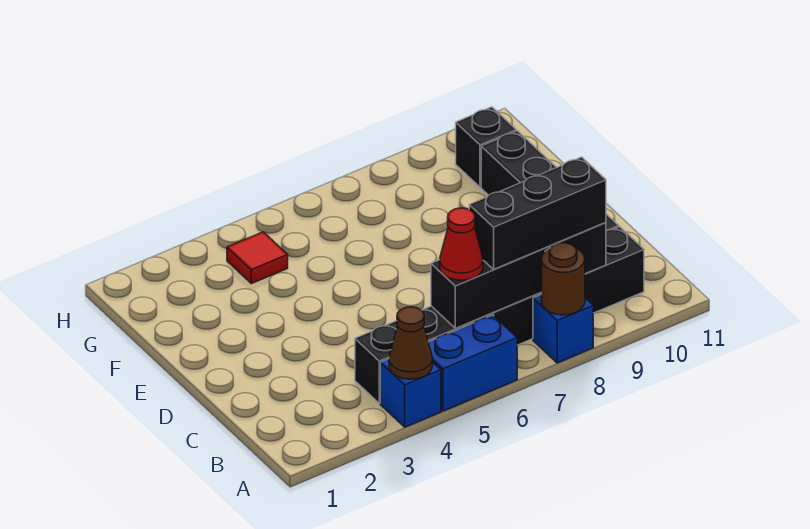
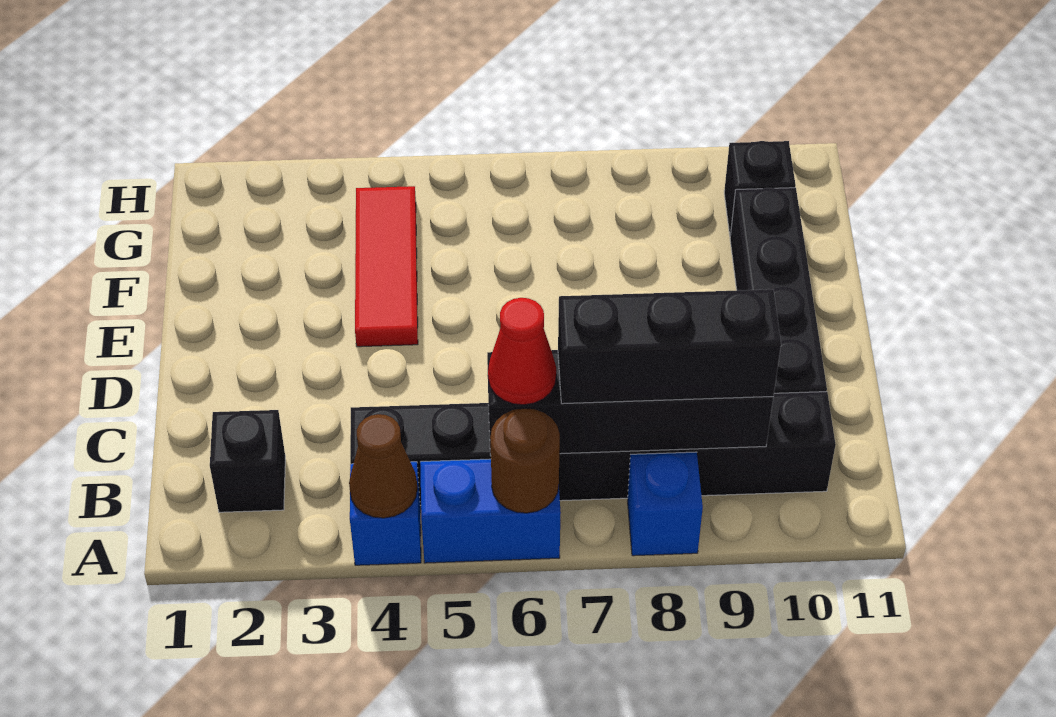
brown 1x1 round brick [541,243,585,315] -> brown 1x1 round brick moved to [490,408,560,513]
none -> black 1x1 brick [210,410,285,512]
red 1x1 tile [227,232,288,284] -> red 1x3 tile [355,186,418,347]

